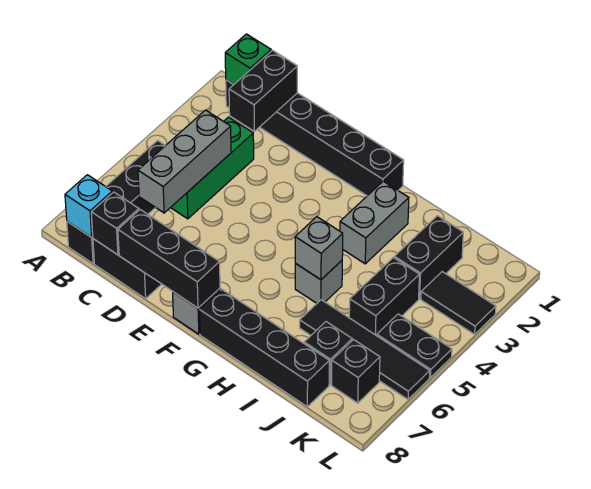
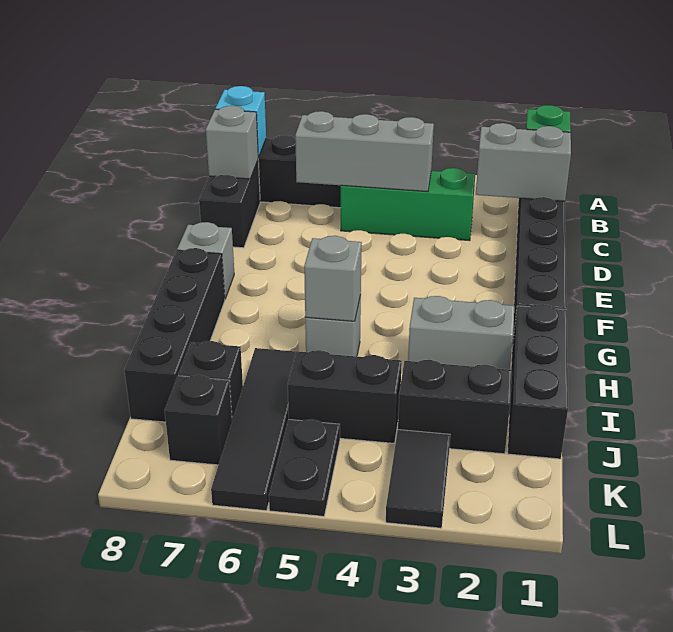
black 1x2 brick [229,50,297,131] -> grey 1x2 brick [476,123,571,201]
black 1x1 brick [91,192,139,255] -> grey 1x1 brick [206,106,258,179]
black 1x3 brick [118,210,220,308] -> black 1x3 brick moved to [508,304,568,459]

